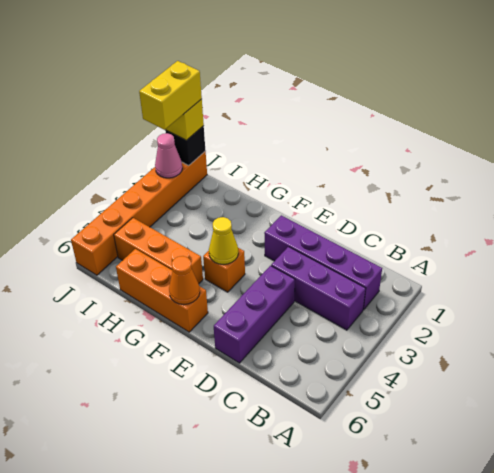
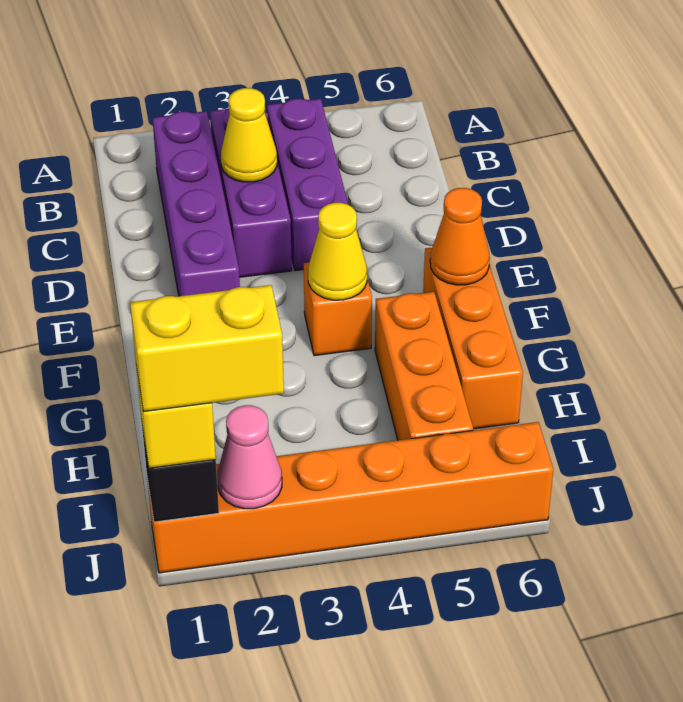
none -> yellow 1x1 cone [221,88,277,182]
purple 1x3 brick [214,266,295,363] -> purple 1x3 brick turned to [267,98,348,271]

